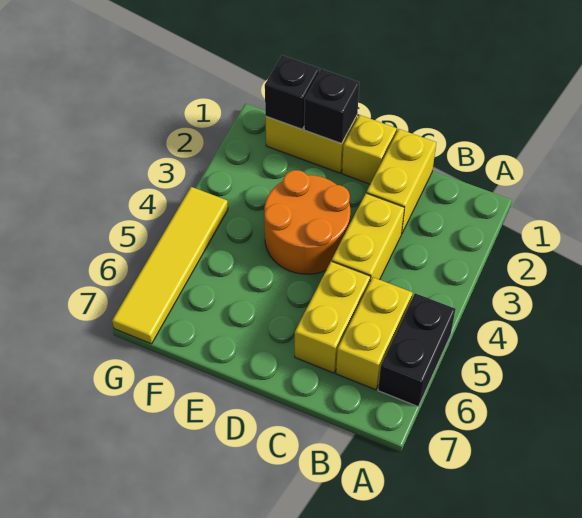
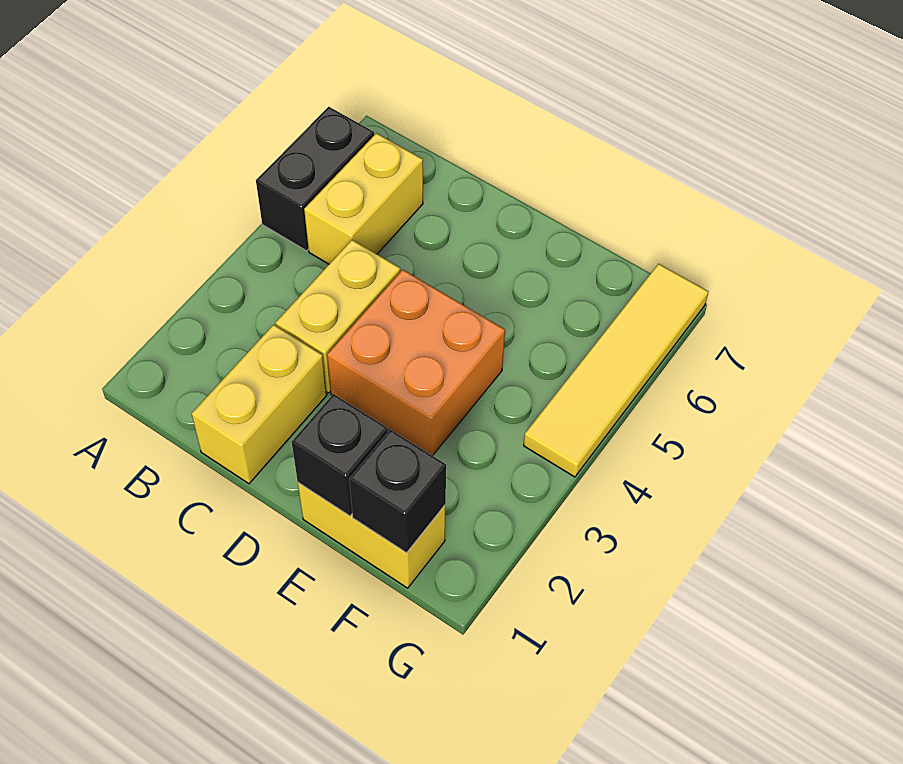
yellow 1x2 brick [295,261,370,373] -> none
yellow 1x1 brick [342,115,397,184] -> none
orange 2x2 round brick [264,170,350,274] -> orange 2x2 brick [327,270,505,456]

